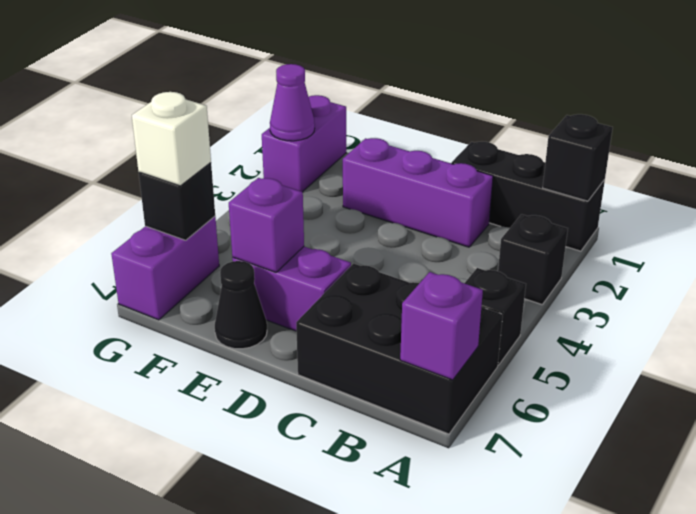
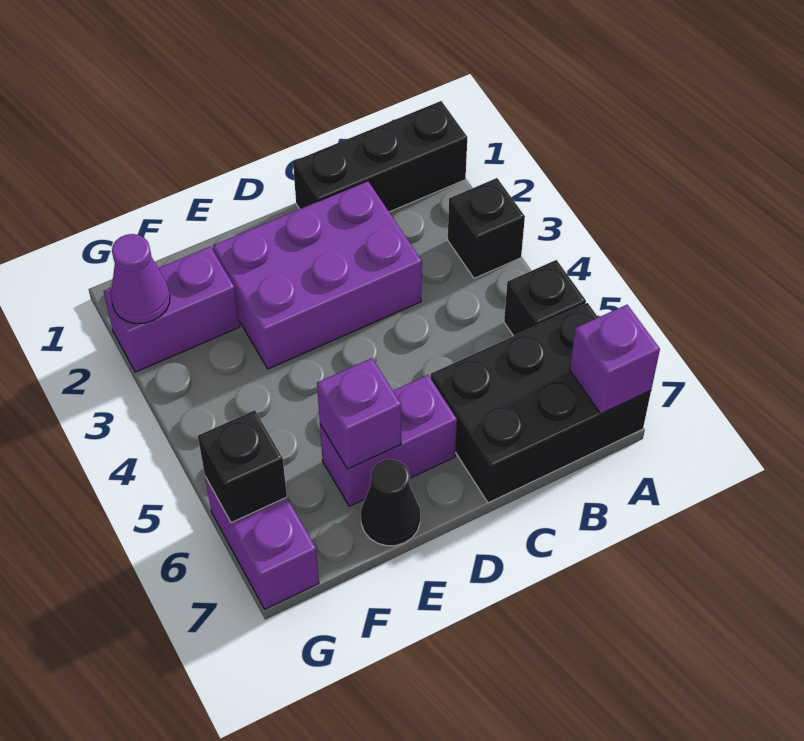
black 1x1 brick [543,114,613,201] -> none
purple 1x3 brick [343,138,493,247] -> purple 2x3 brick [213,181,422,369]
purple 1x2 brick [262,95,346,192] -> purple 1x2 brick turned to [104,247,240,372]
white 1x1 brick [132,92,211,186] -> none

